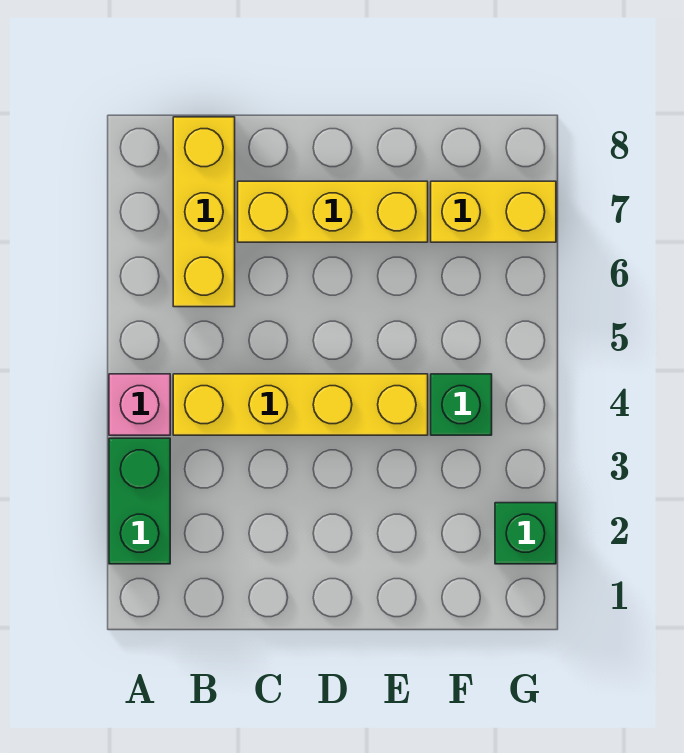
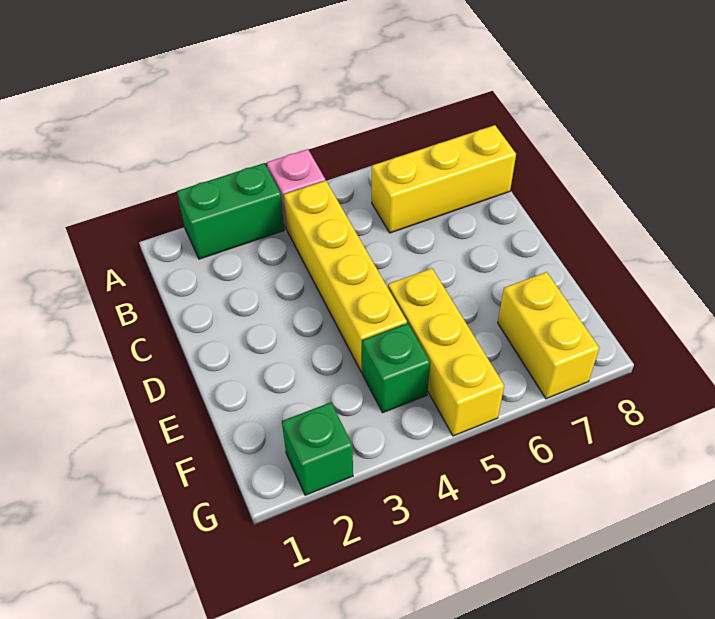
yellow 1x3 brick [238,181,428,242] -> yellow 1x3 brick moved to [388,268,504,436]

